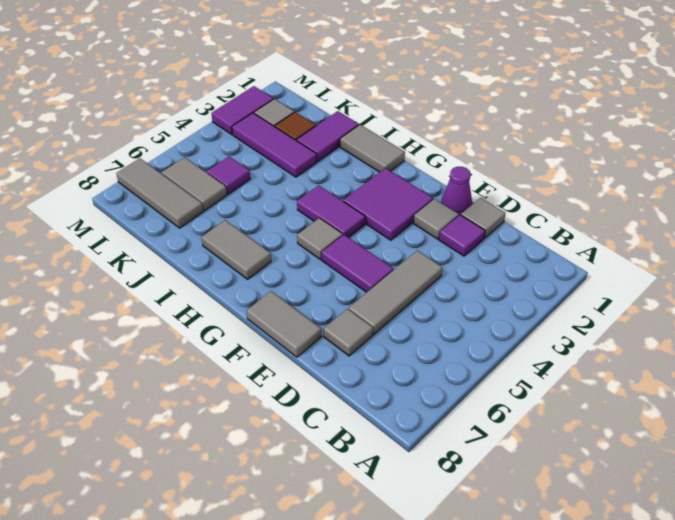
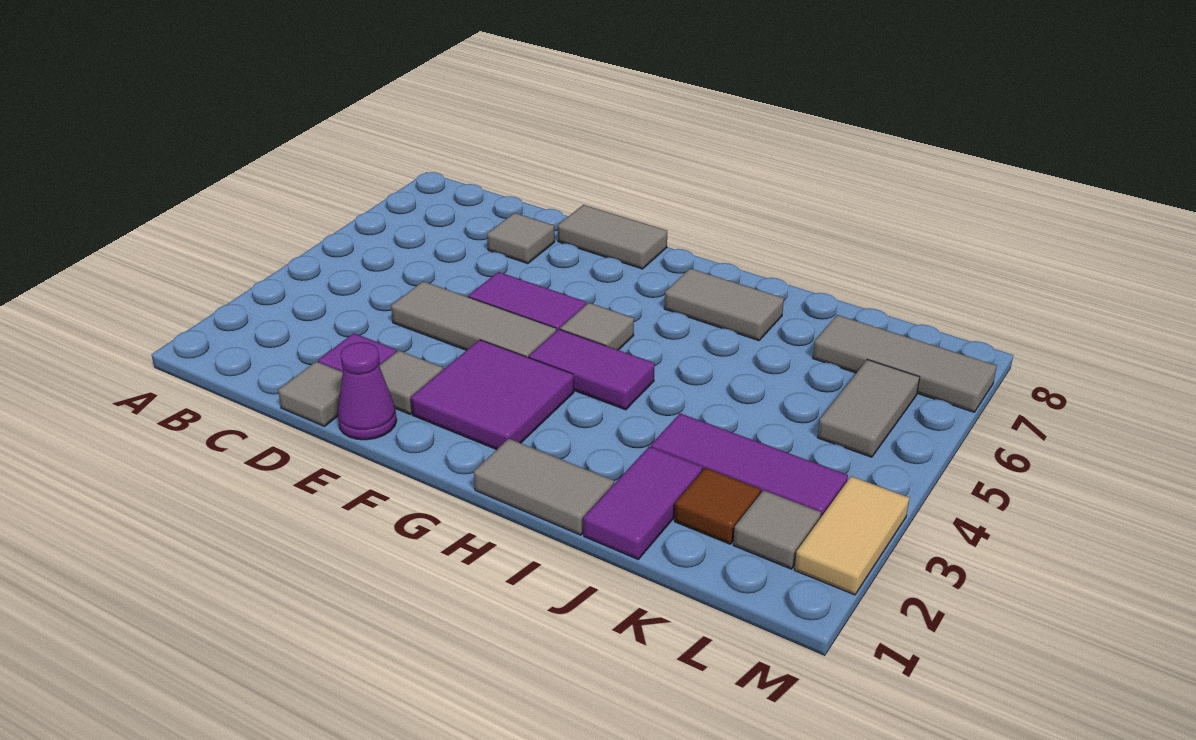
grey 1x3 tile [349,251,443,334] -> grey 1x3 tile turned to [391,281,556,357]
purple 1x1 tile [207,157,250,194] -> none
grey 1x2 tile [162,157,227,211] -> grey 1x2 tile turned to [817,360,920,457]
purple 1x2 tile [211,86,273,134] -> tan 1x2 tile [795,476,909,595]

